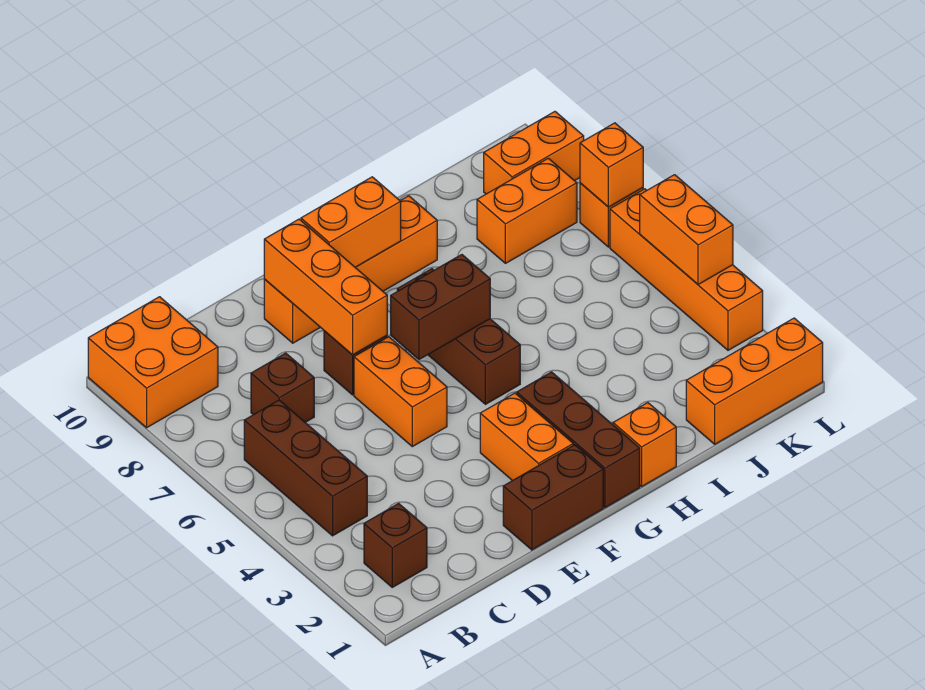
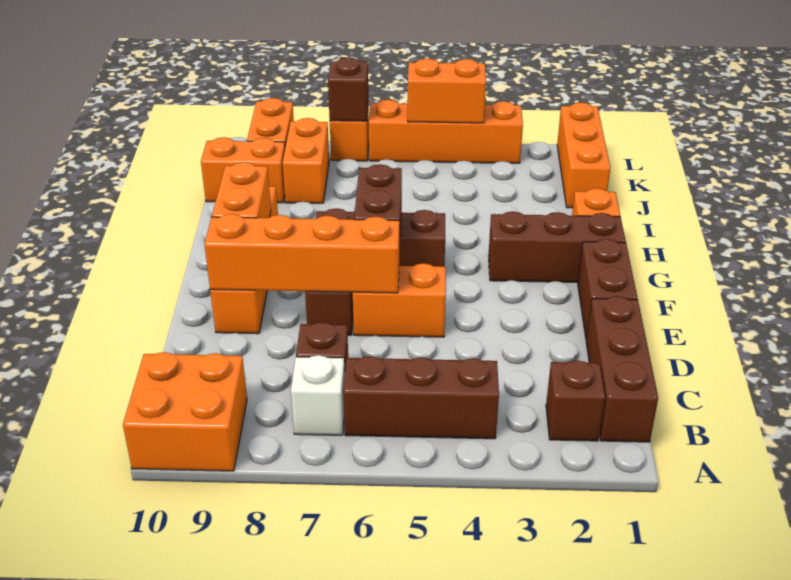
none -> brown 1x3 brick [586,296,658,442]
none -> white 1x1 brick [291,355,345,435]
orange 1x3 brick [264,219,387,355] -> orange 1x4 brick [204,214,399,293]
orange 1x2 brick [480,393,573,481] -> orange 1x2 brick moved to [201,137,285,203]
orange 1x1 brick [580,123,643,207] -> brown 1x1 brick [328,57,368,121]

